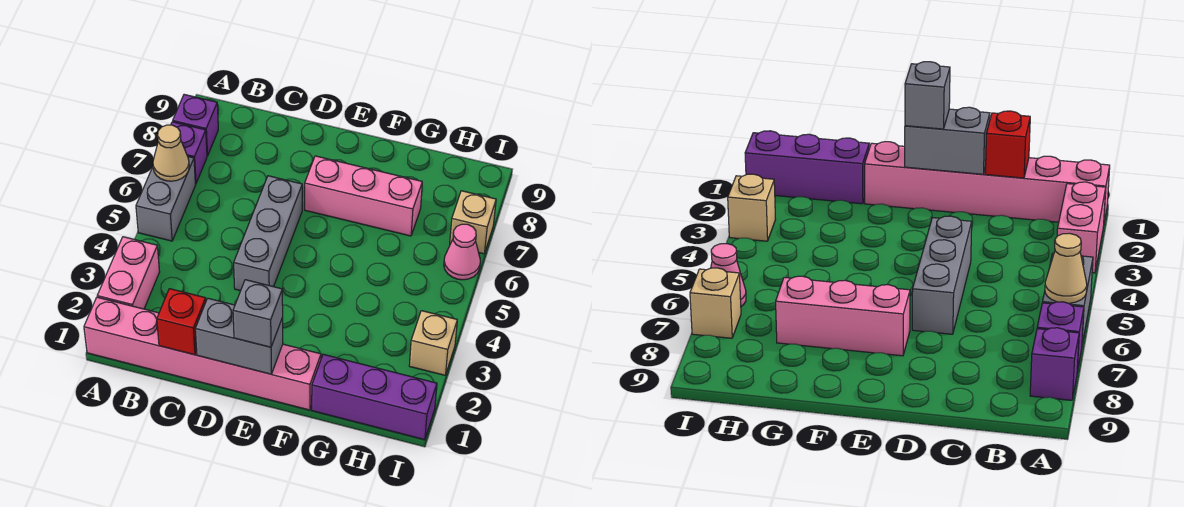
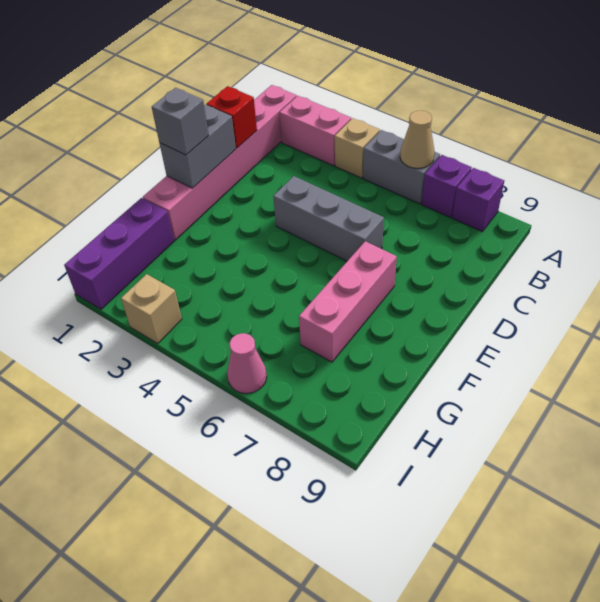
tan 1x1 brick [450,191,496,254] -> tan 1x1 brick moved to [335,118,380,178]

